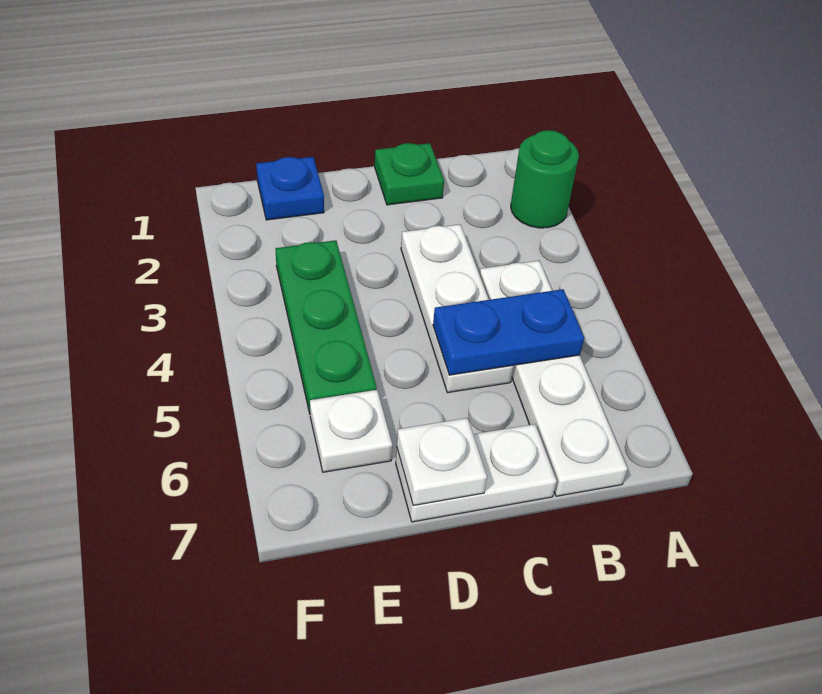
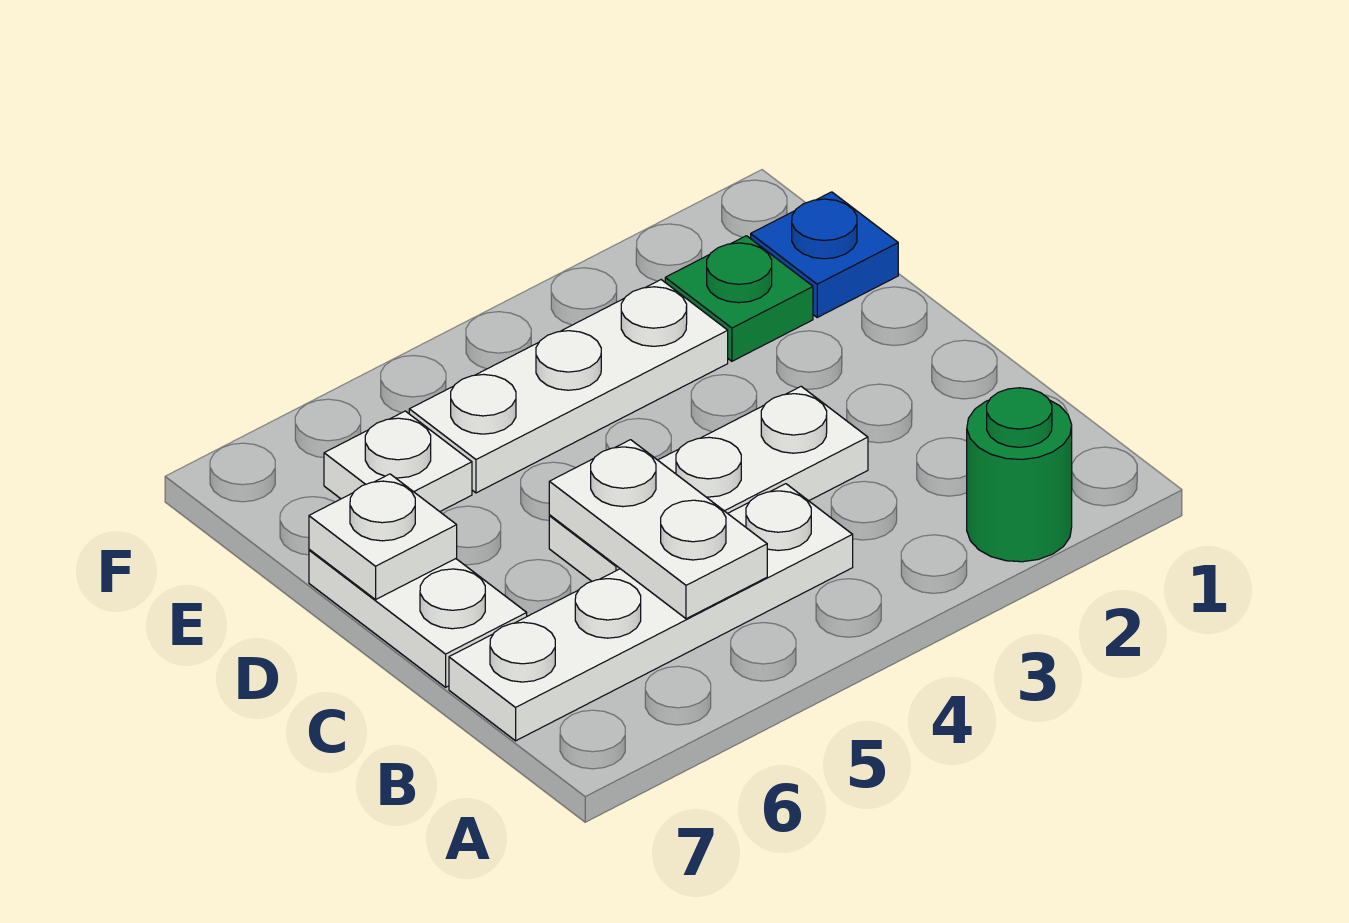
blue 1x2 plate [433,289,584,375] -> white 1x2 plate [549,440,767,619]
green 1x1 plate [375,143,444,205] -> green 1x1 plate moved to [665,236,813,361]
green 1x3 plate [276,240,377,413] -> white 1x3 plate [409,280,728,493]

